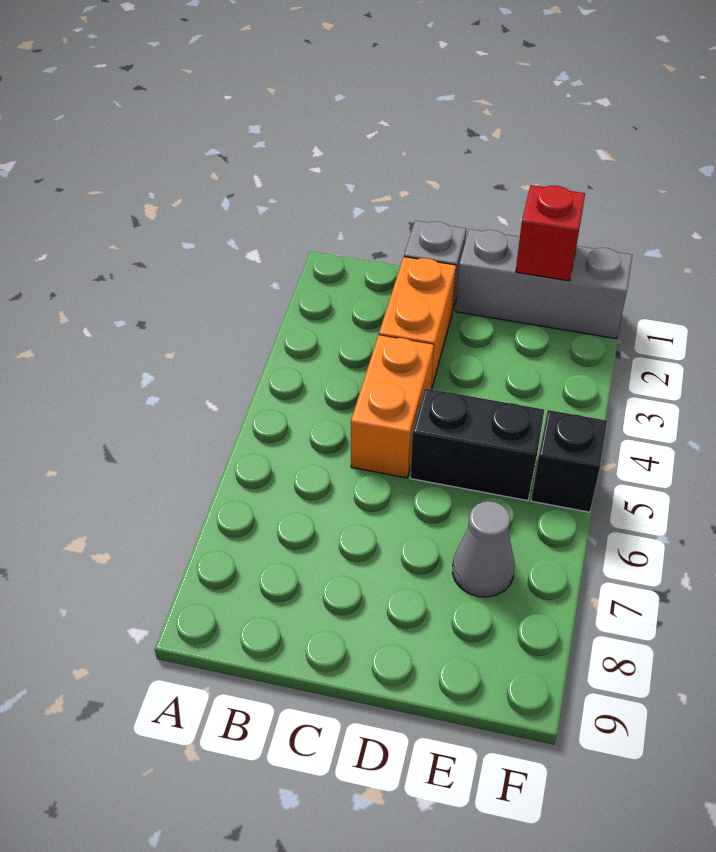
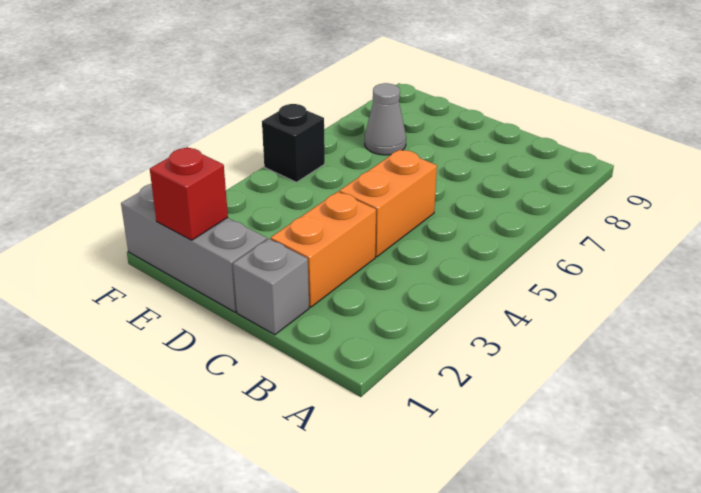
black 1x2 brick [410,388,544,501] -> none

